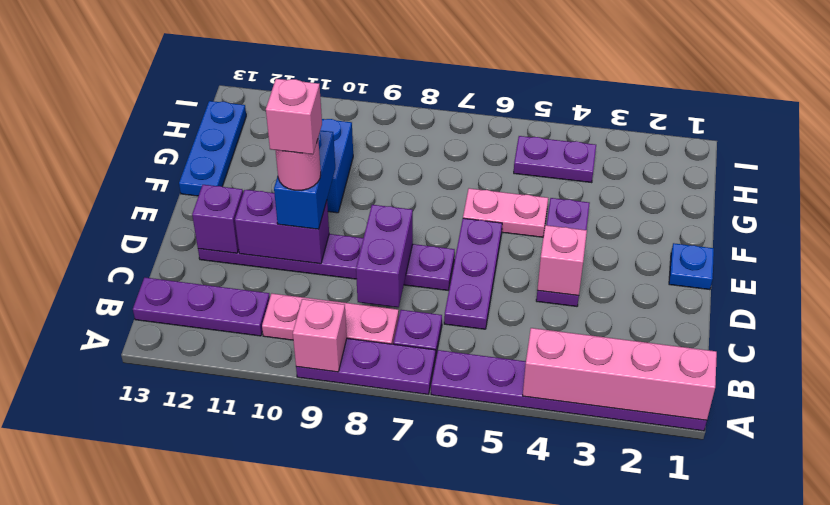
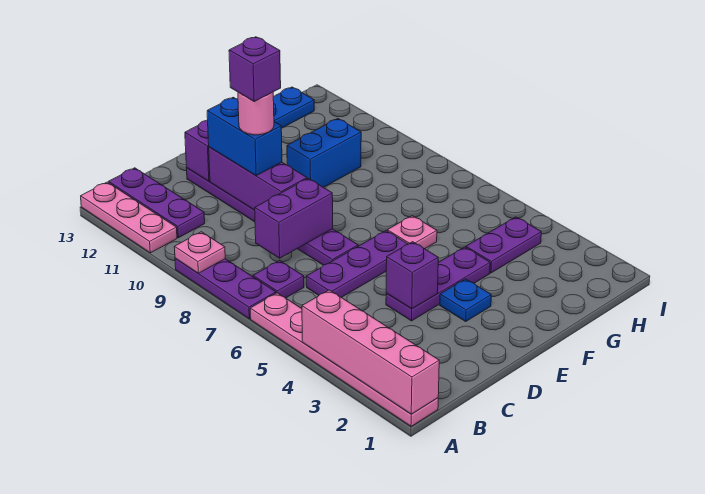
purple 1x6 plate [431,350,707,431] -> pink 1x6 plate [250,293,438,426]
pink 1x1 brick [293,299,347,372] -> pink 1x1 plate [174,232,225,273]
pink 1x3 plate [262,293,399,344] -> pink 1x3 plate moved to [81,182,177,253]
pink 1x1 brick [537,225,587,296] -> purple 1x1 brick [386,242,438,309]
purple 1x2 brick [235,190,329,264] -> purple 1x3 brick [209,147,307,210]
blue 1x2 brick [274,130,335,229] -> blue 1x2 brick turned to [207,97,282,176]
pink 1x1 brick [266,79,322,154] -> purple 1x1 brick [229,37,281,101]
blue 1x1 plate [669,243,714,290] -> blue 1x1 plate moved to [440,279,491,321]
pink 1x2 plate [463,188,548,237] -> pink 1x1 plate [387,216,437,249]
purple 1x2 plate [514,136,596,183] -> purple 1x2 plate turned to [466,217,541,273]

